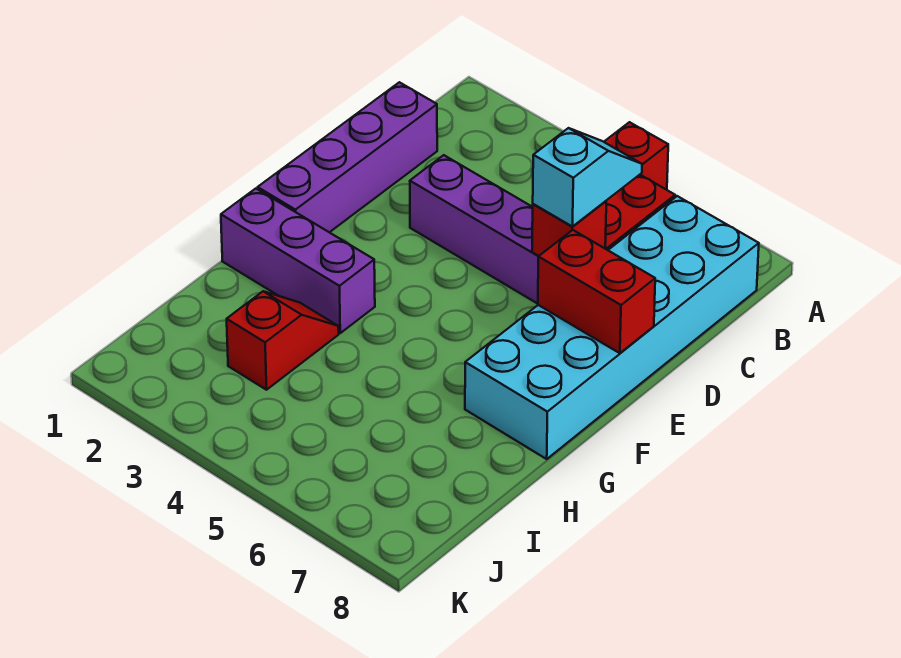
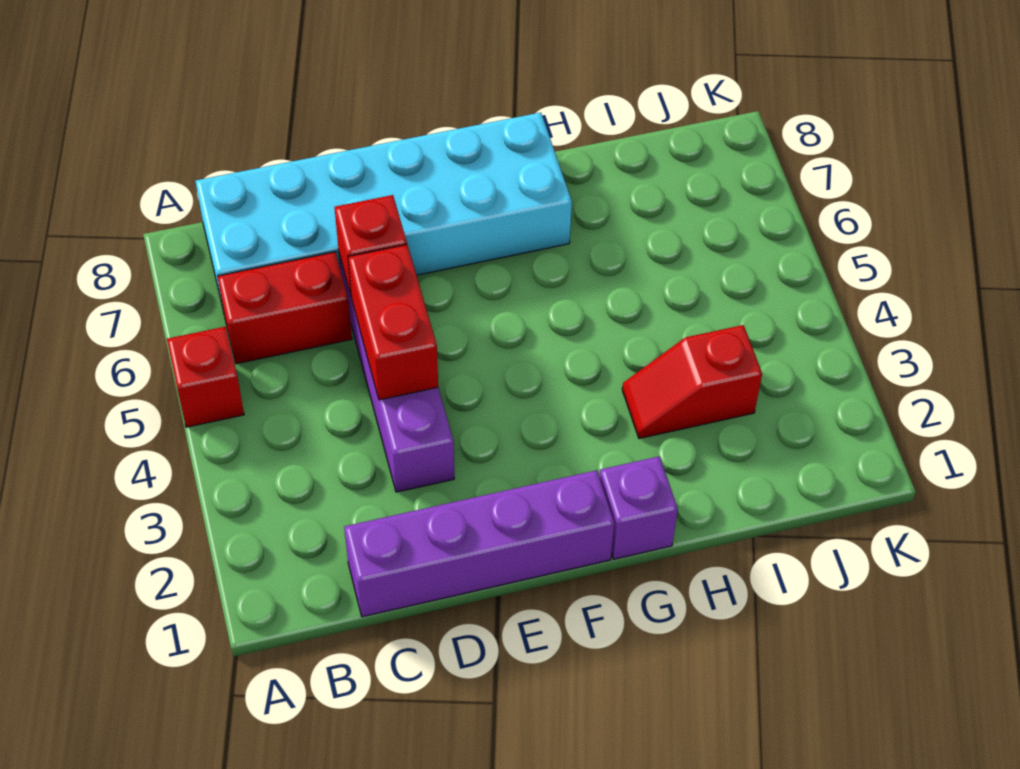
cyan 1x2 slope [533,128,642,227] -> none
red 1x2 brick [538,230,655,353] -> red 1x2 brick moved to [348,245,438,400]
purple 1x3 brick [221,189,375,333] -> purple 1x1 brick [599,456,678,559]

